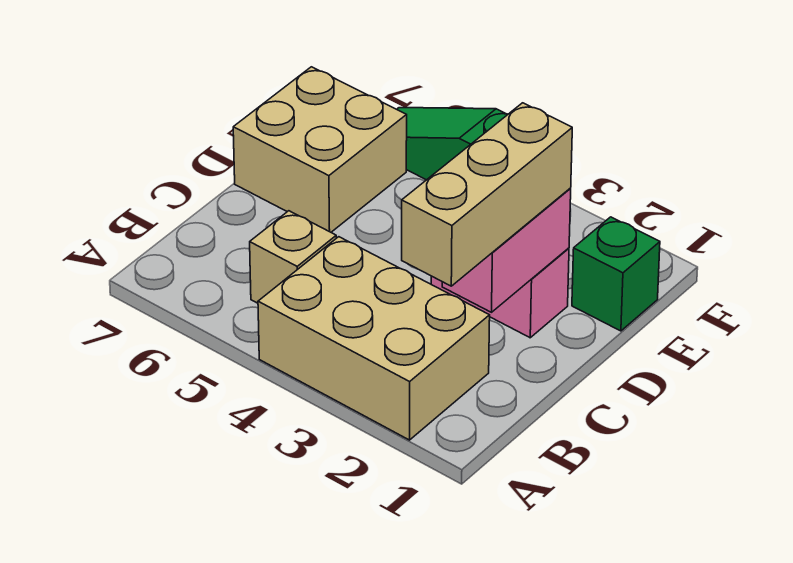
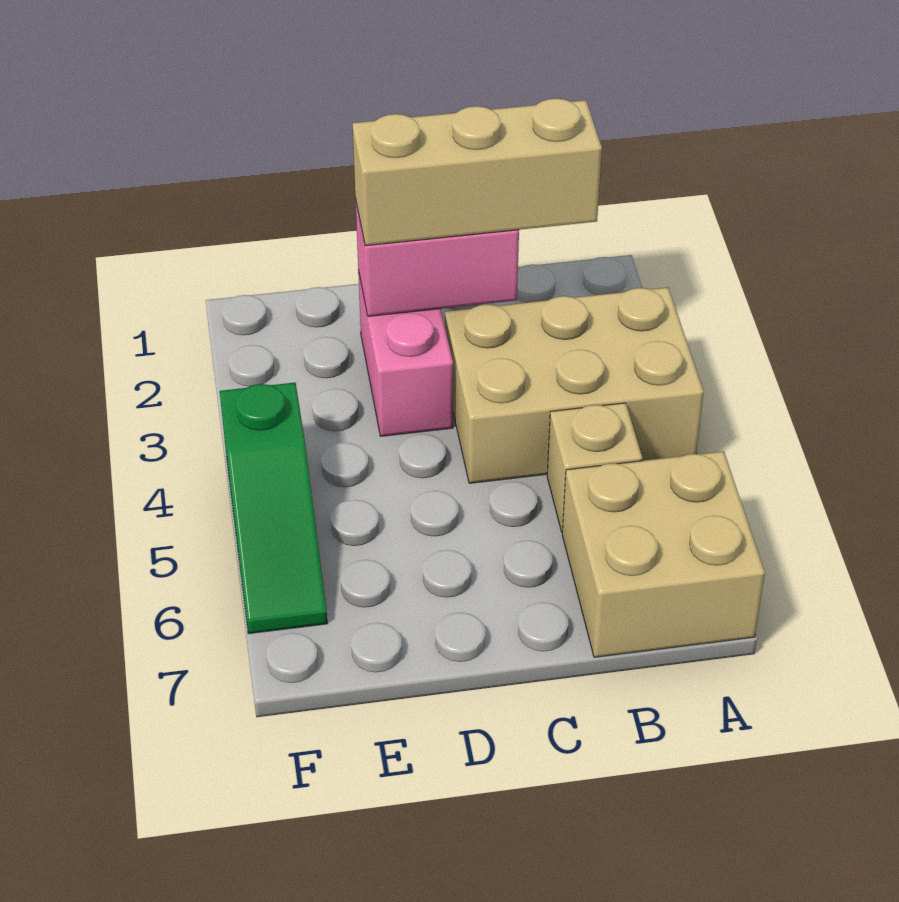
tan 2x3 brick [258,237,490,440] -> tan 2x3 brick turned to [445,287,704,483]
tan 2x2 brick [233,67,407,232] -> tan 2x2 brick moved to [562,451,765,657]
green 1x1 brick [572,217,660,331] -> none

